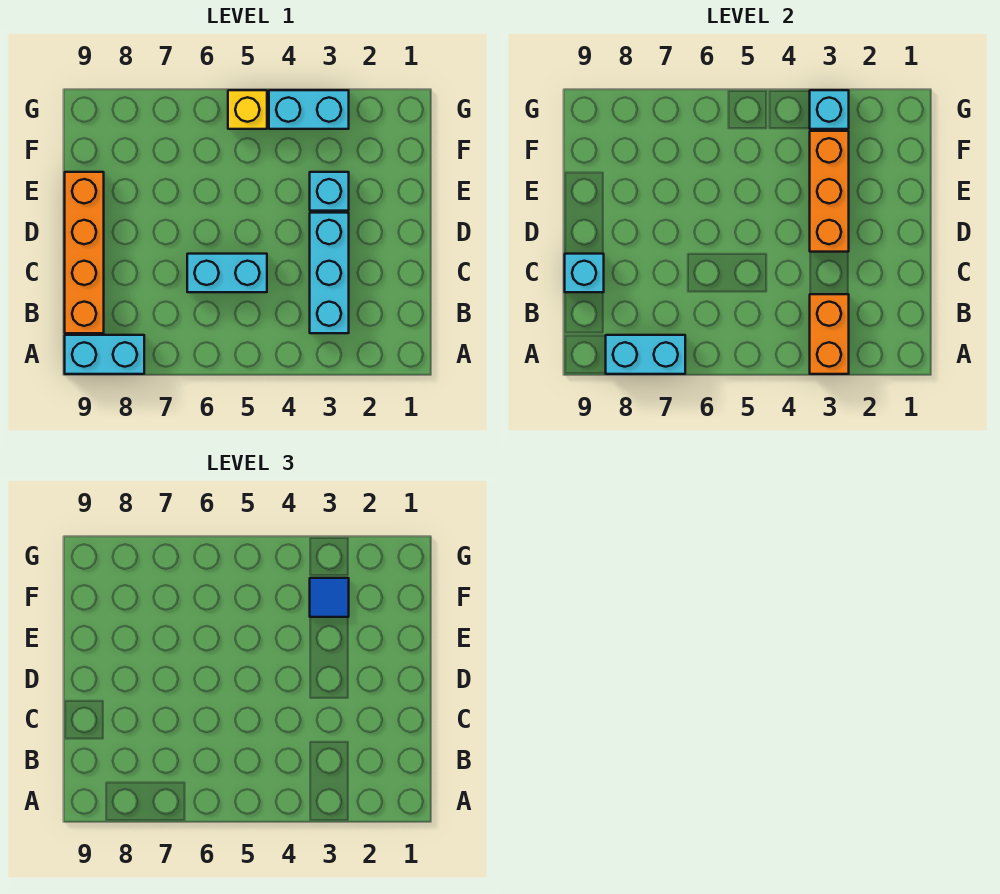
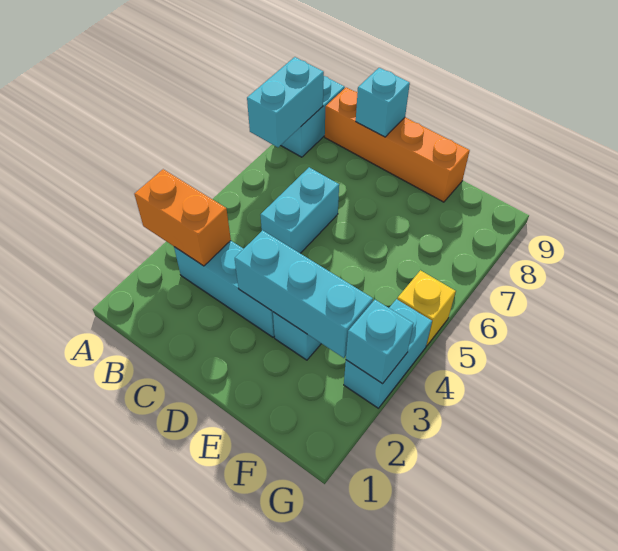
orange 1x3 brick [810,131,849,252] -> cyan 1x3 brick [235,230,373,358]
blue 1x1 tile [310,578,349,617] -> none

